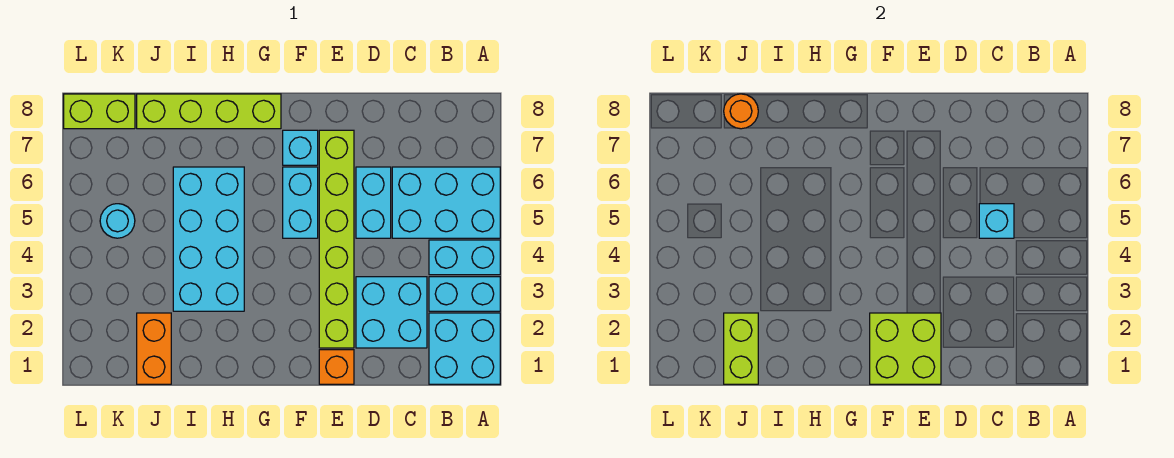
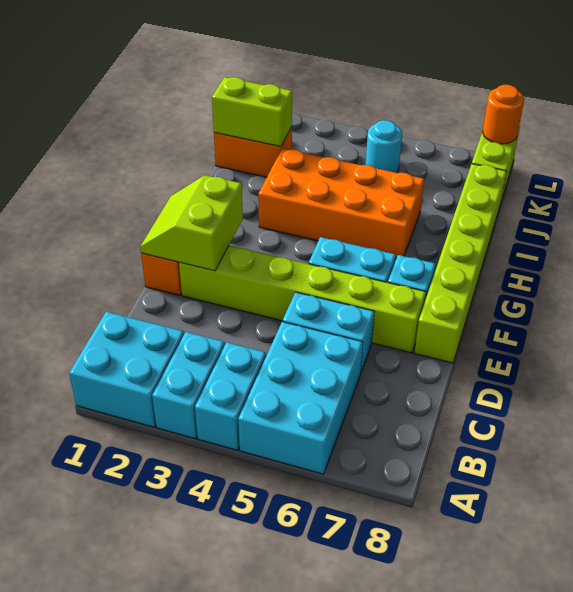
cyan 2x2 brick [356,277,427,348] -> none
cyan 1x1 brick [979,204,1014,238] -> none
lime 2x2 brick [870,313,941,384] -> lime 2x2 slope [140,175,243,271]
lime 1x4 brick [137,94,281,129] -> lime 1x6 brick [414,164,507,363]
cyan 2x4 brick [173,167,244,311] -> orange 2x4 brick [258,148,424,259]
orange 1x1 round brick [724,94,758,129] -> orange 1x1 round brick moved to [483,85,524,144]

